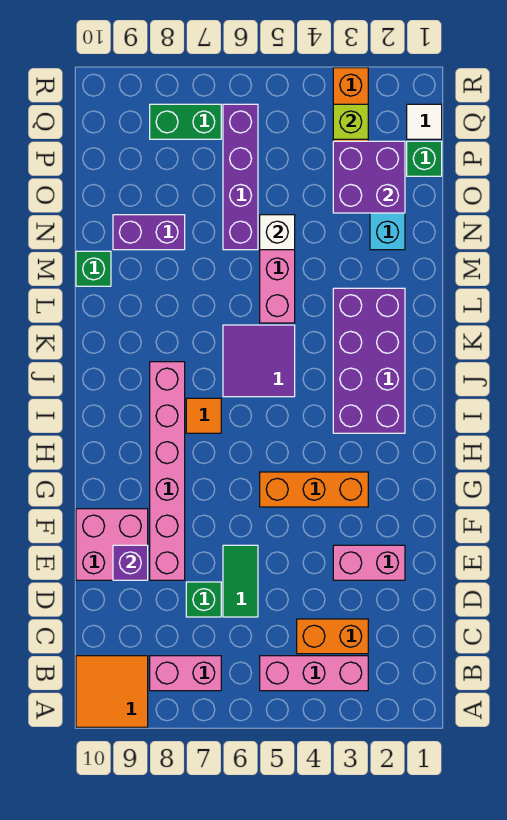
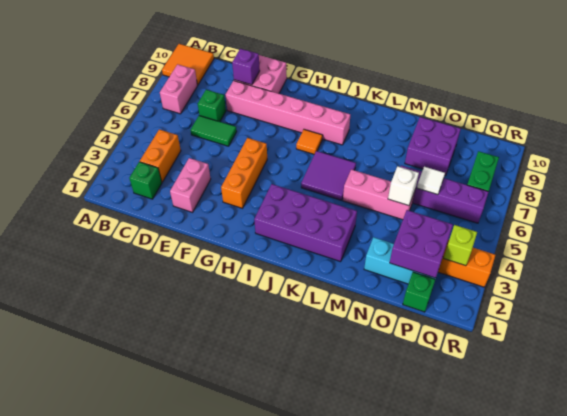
pink 1x3 brick [260,656,368,691] -> none
green 1x1 brick [76,251,111,286] -> green 1x1 brick moved to [129,162,162,199]
purple 1x2 brick [113,215,185,250] -> purple 2x2 brick [405,117,461,176]
white 1x1 tile [407,104,442,139] -> white 1x1 tile moved to [417,167,445,195]

